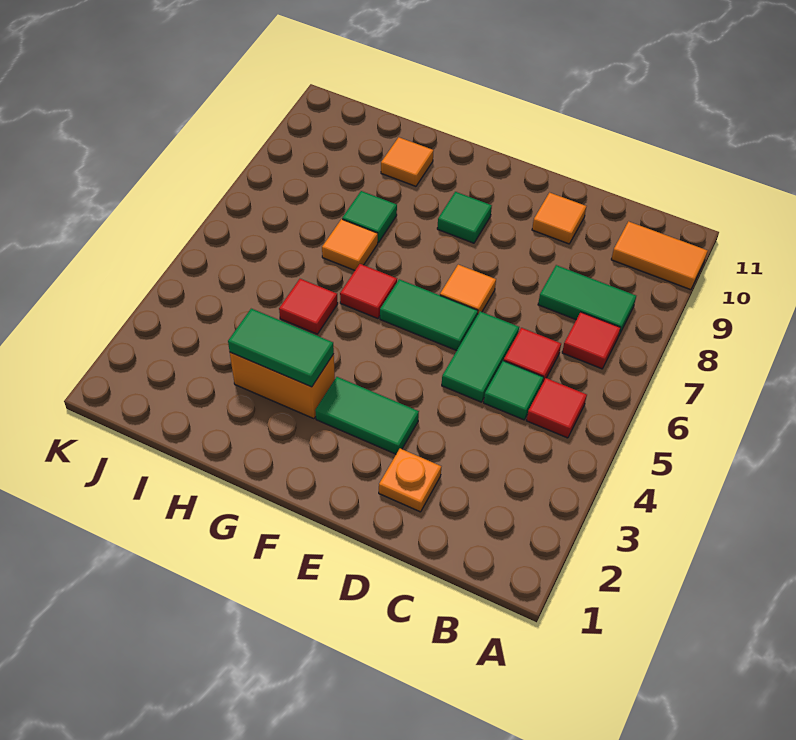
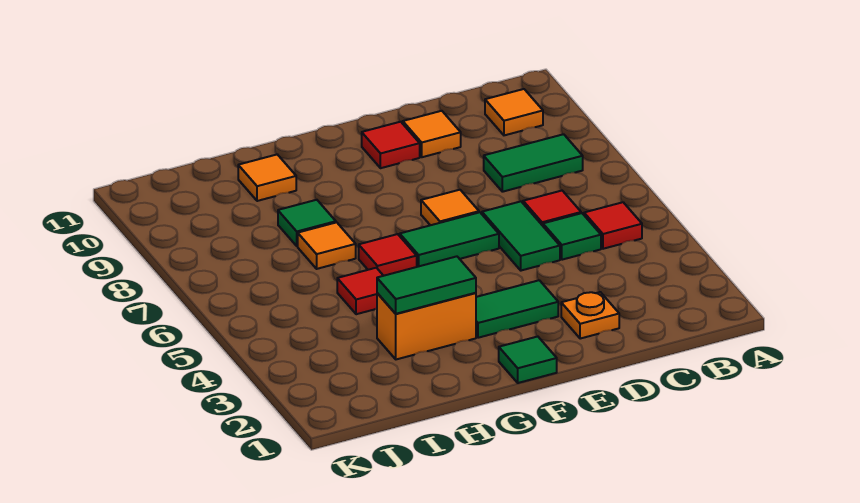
orange 1x2 tile [611,221,708,290] -> orange 1x1 tile [485,89,543,135]
red 1x1 tile [562,312,620,369] -> red 1x1 tile moved to [362,122,420,168]
green 1x1 tile [437,192,492,243] -> green 1x1 tile moved to [499,337,557,383]

